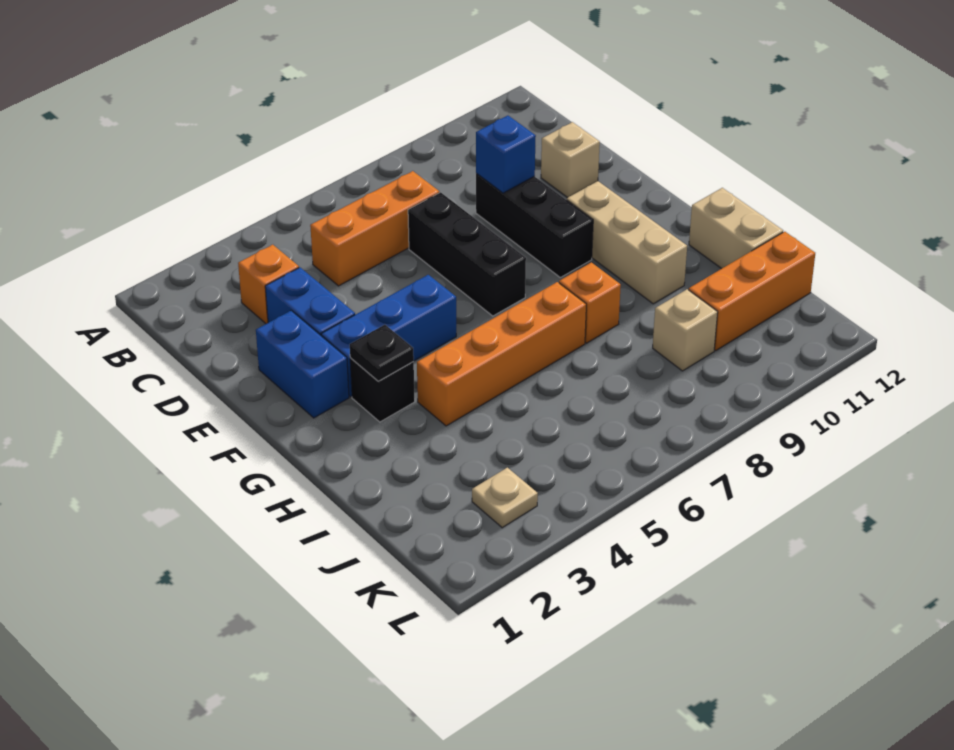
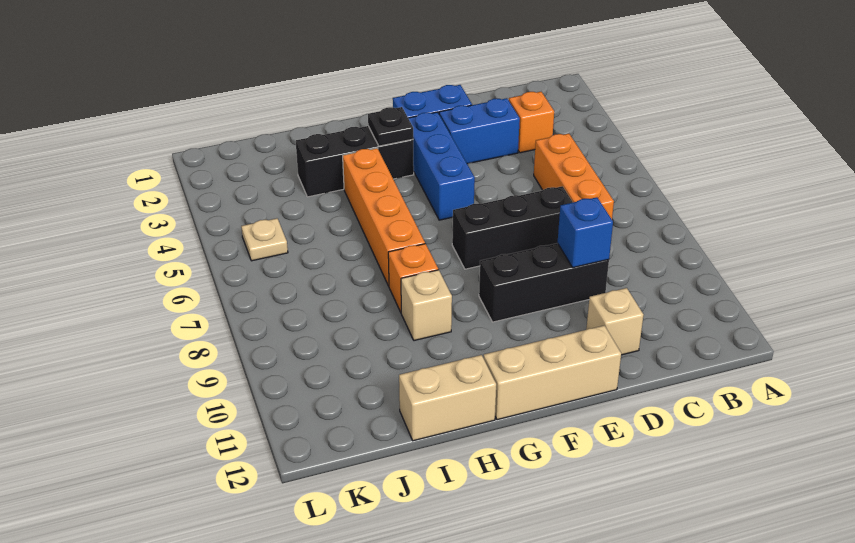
tan 1x3 brick [567,181,687,304] -> tan 1x3 brick moved to [484,325,621,420]
black 1x1 brick [350,358,415,422] -> black 1x3 brick [296,126,414,197]
tan 1x1 brick [653,289,718,371] -> tan 1x1 brick moved to [401,270,452,341]
orange 1x3 brick [689,232,815,350] -> none
tan 1x1 plate [472,468,538,528] -> tan 1x1 plate moved to [241,218,288,261]

